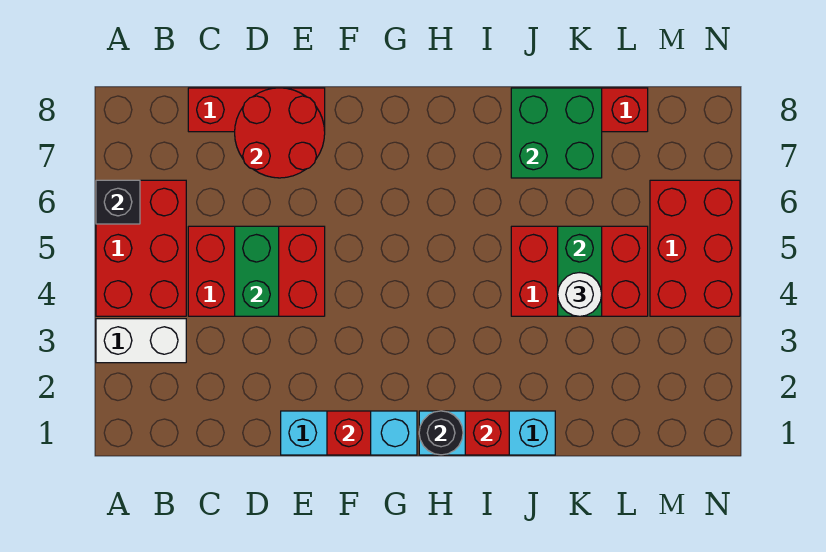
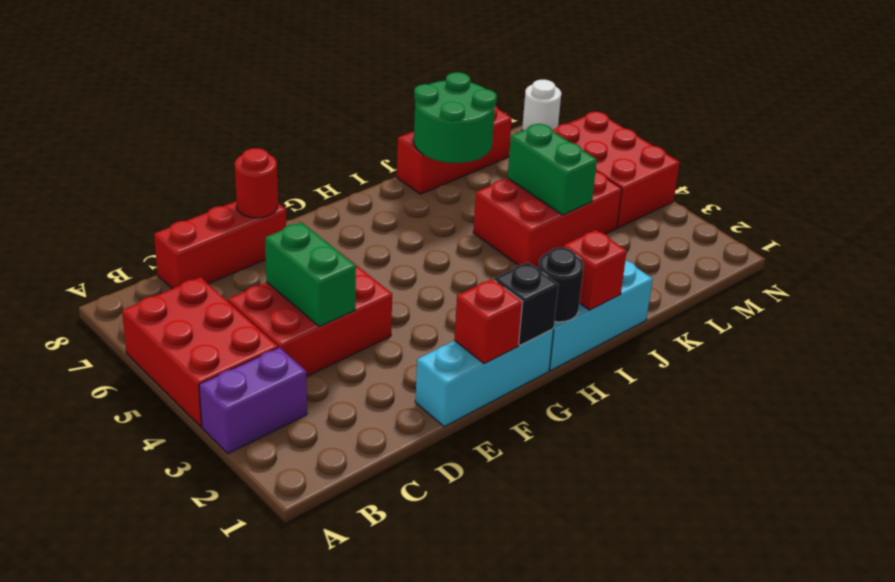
white 1x2 brick [96,319,186,363] -> purple 1x2 brick [199,347,307,454]
black 1x1 brick [96,180,140,224] -> black 1x1 brick moved to [494,262,558,345]
red 2x2 round brick [235,88,325,178] -> red 1x1 round brick [235,148,278,218]
green 2x2 brick [511,88,602,178] -> green 2x2 round brick [414,72,497,163]
white 1x1 round brick [558,273,602,316] -> white 1x1 round brick moved to [522,80,561,131]

